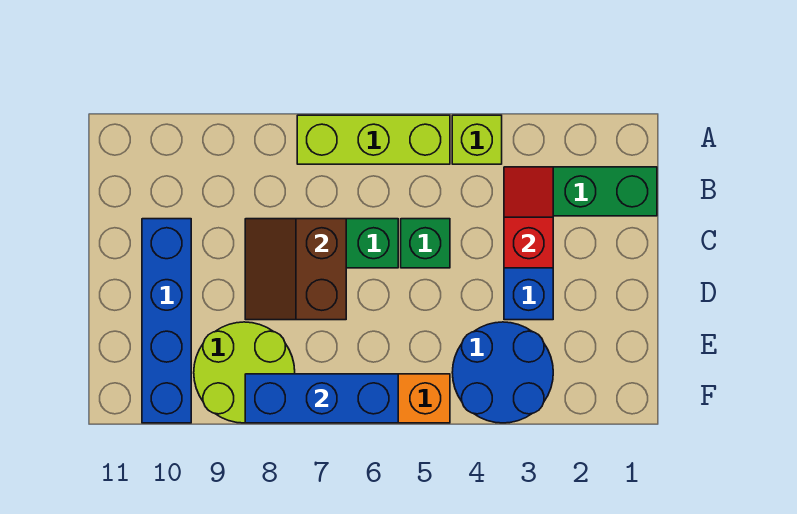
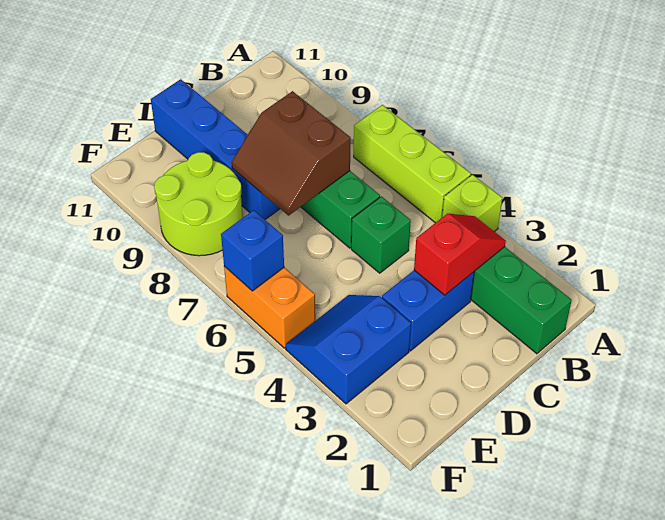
brown 2x2 slope [245,219,346,320] -> brown 2x2 slope turned to [232,91,351,216]
blue 1x4 brick [142,219,191,423] -> blue 1x4 brick turned to [151,79,280,220]
blue 2x2 round brick [452,322,553,423] -> blue 2x2 slope [286,295,411,404]
blue 1x3 brick [245,374,398,423] -> blue 1x1 brick [221,210,284,291]

